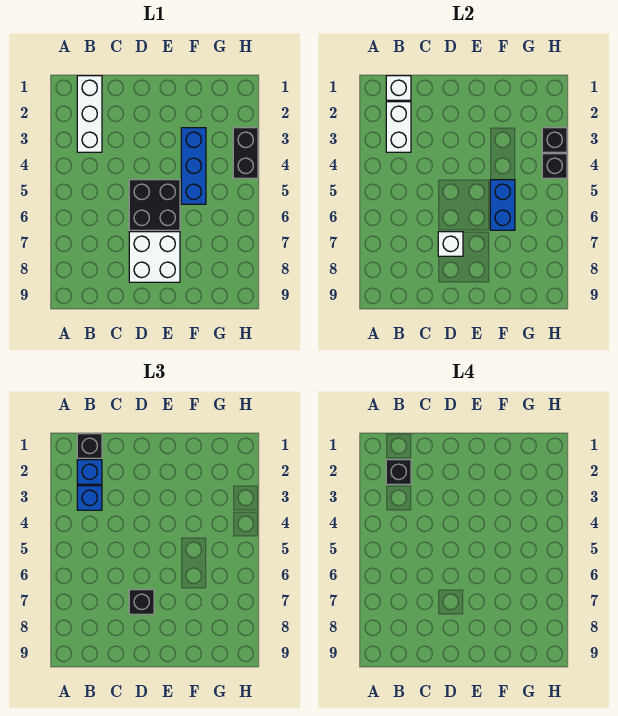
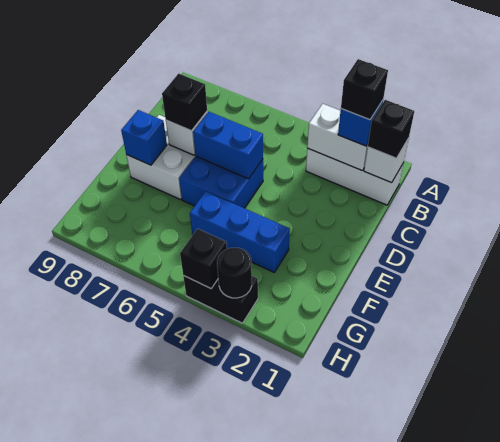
blue 1x1 brick [77,486,102,510] -> blue 1x1 brick moved to [121,110,167,165]
black 2x2 brick [129,180,180,230] -> blue 2x2 brick [179,156,263,208]
blue 1x2 brick [490,180,515,230] -> blue 1x2 brick moved to [193,112,263,179]
black 1x1 brick [542,128,567,152] -> black 1x1 round brick [217,248,252,298]

